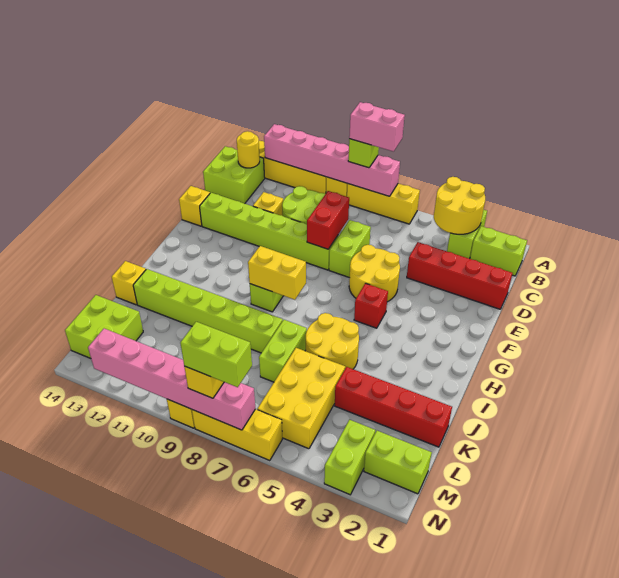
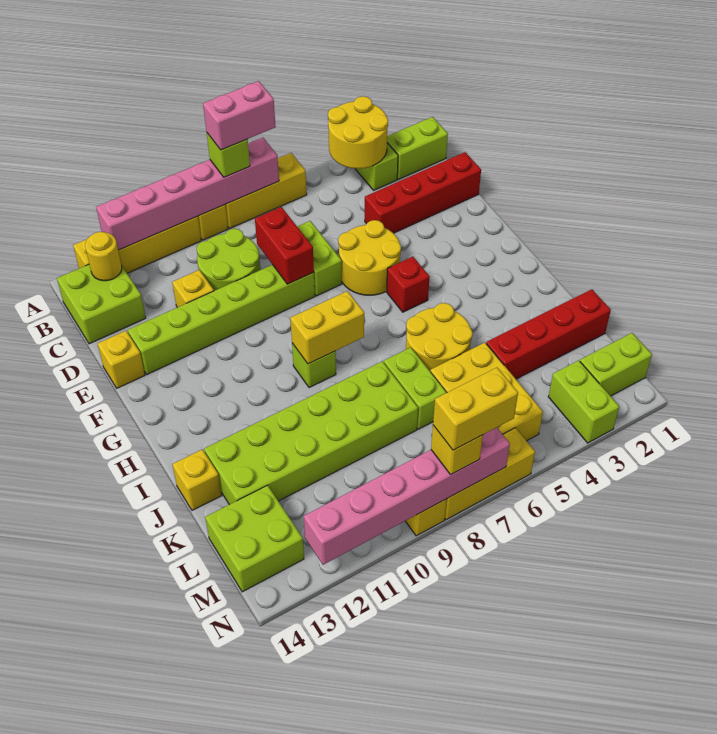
lime 1x6 brick [133,269,283,353] -> lime 2x6 brick [204,361,418,505]
lime 1x2 brick [180,322,252,387] -> yellow 1x2 brick [433,368,518,450]

